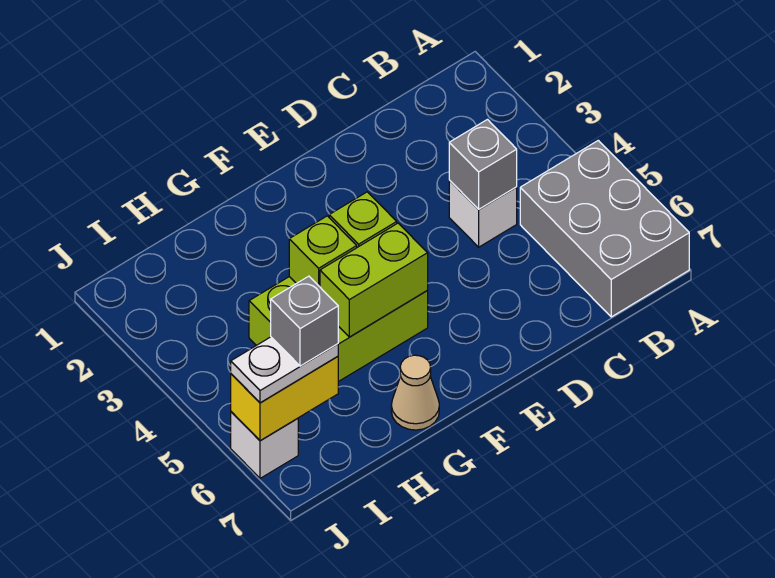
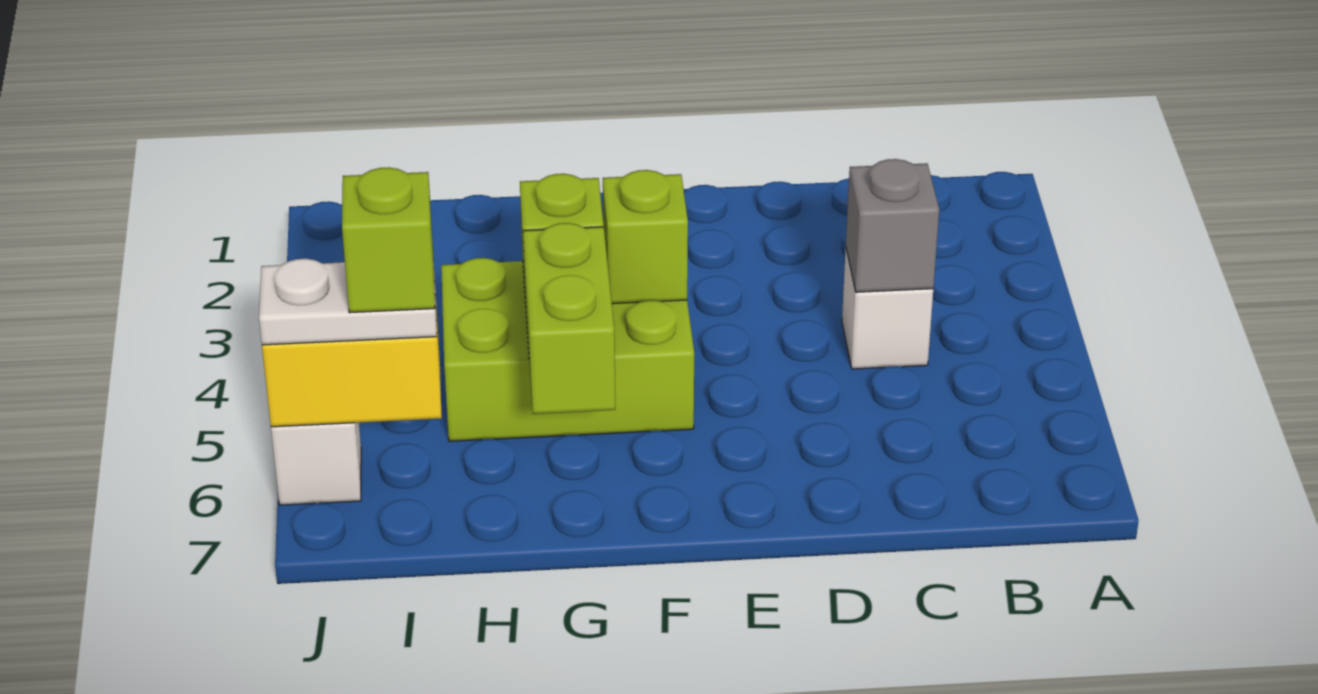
grey 2x3 brick [520,140,689,317] -> none
lime 1x2 brick [320,223,428,337] -> lime 1x2 brick turned to [523,223,615,414]
tan 1x1 cone [391,355,439,430] -> none
grey 1x1 brick [271,276,338,366] -> lime 1x1 brick [342,167,435,313]

